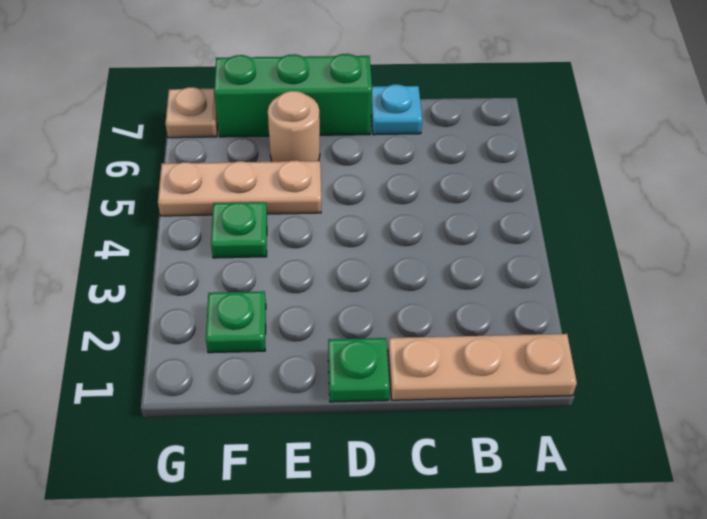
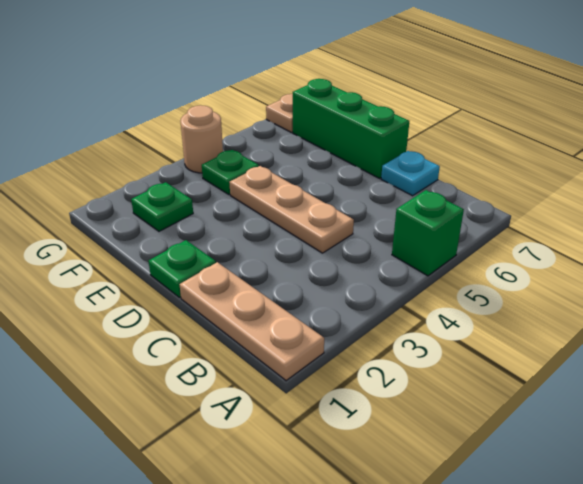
none -> green 1x1 brick [392,190,464,276]
tan 1x3 plate [158,160,321,216] -> tan 1x3 plate moved to [229,166,354,253]
tan 1x1 round brick [268,91,320,162] -> tan 1x1 round brick moved to [180,105,223,173]

